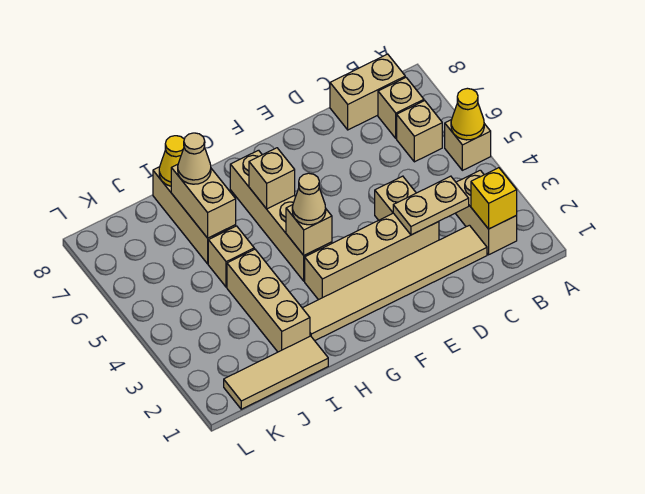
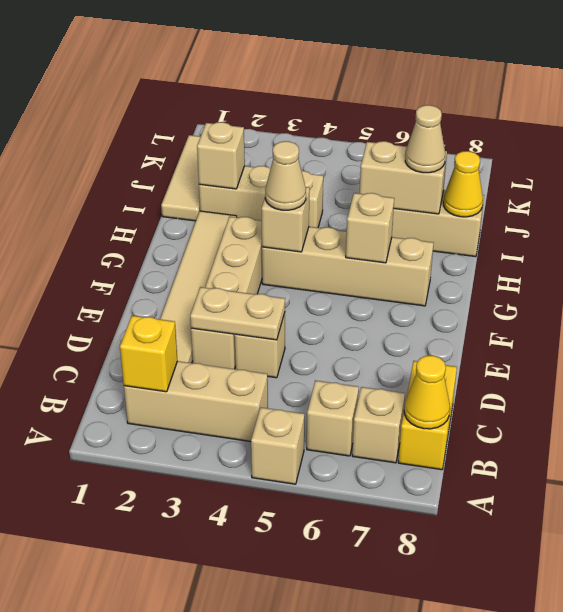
yellow 1x1 cone [451,88,484,140] -> yellow 1x1 cone moved to [404,355,450,429]
tan 1x2 brick [455,170,517,255] -> tan 1x3 brick [124,361,268,442]
tan 1x2 brick [330,54,405,130] -> yellow 1x2 brick [398,361,457,470]
tan 1x2 plate [393,176,469,235] -> tan 1x2 plate turned to [190,287,285,340]
tan 1x1 brick [208,226,254,287] -> tan 1x1 brick moved to [197,122,245,189]

